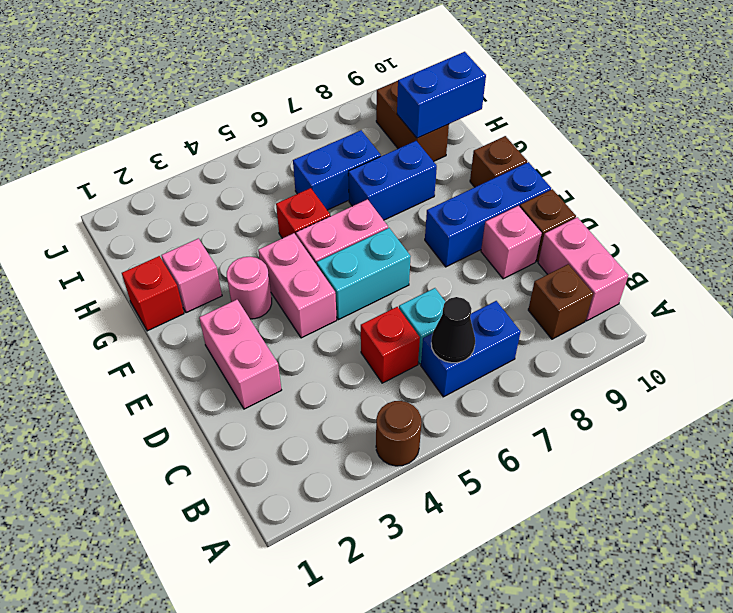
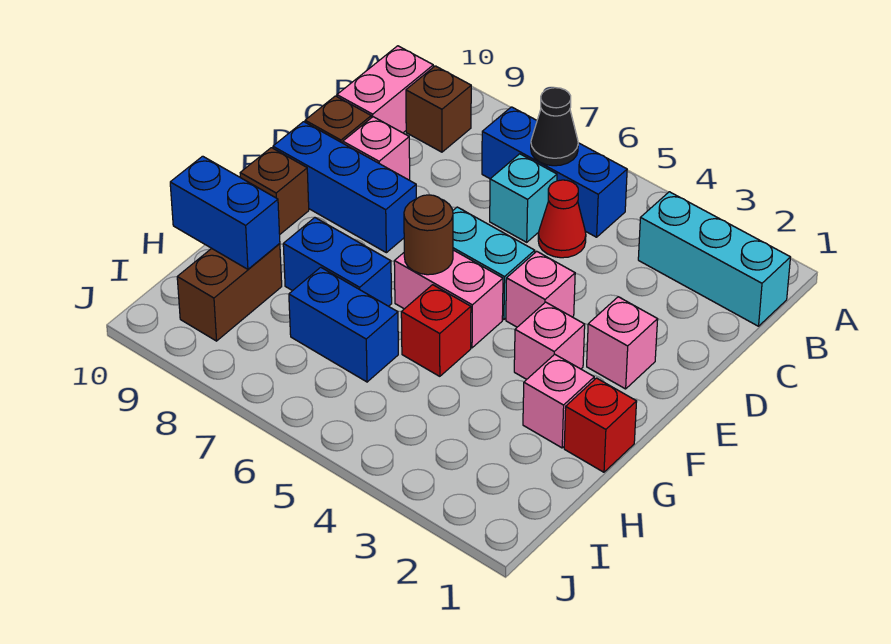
brown 1x1 round brick [376,401,422,466] -> brown 1x1 round brick moved to [404,195,453,275]
none -> cyan 1x3 brick [638,192,790,326]
blue 1x2 brick [421,301,521,397] -> blue 1x3 brick [482,107,627,237]
red 1x1 brick [361,307,420,383] -> red 1x1 cone [538,180,586,258]
pink 1x2 brick [199,300,281,409] -> pink 1x1 brick [587,297,658,389]
pink 1x2 brick [258,233,337,338] -> pink 1x1 brick [506,251,575,327]
pink 1x1 round brick [227,257,272,319] -> pink 1x1 brick [514,302,585,379]

